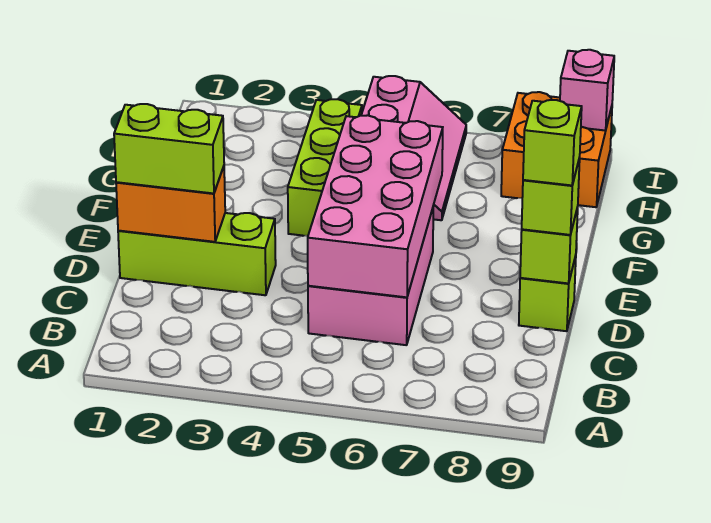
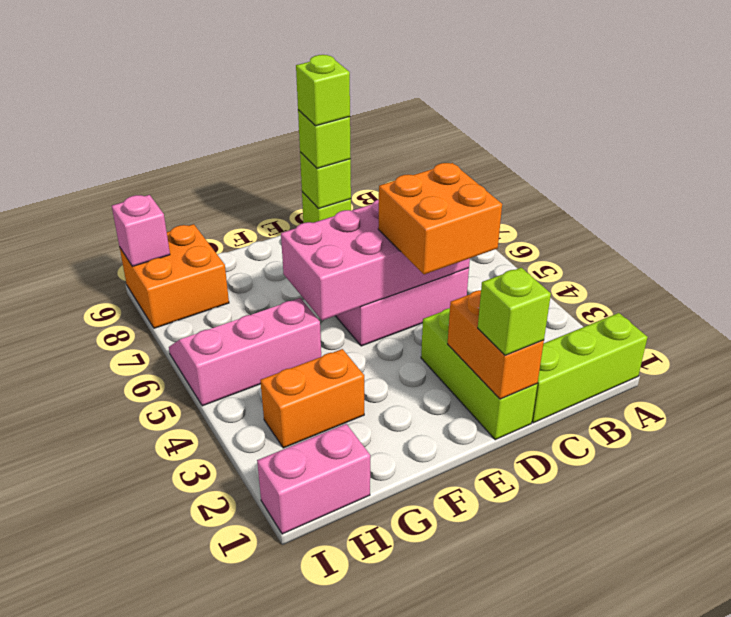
none -> orange 2x2 brick [378,163,502,274]
lime 1x2 brick [114,104,224,193] -> lime 1x1 brick [478,268,551,355]
lime 1x3 brick [288,99,362,236] -> lime 1x3 brick moved to [532,313,648,423]
none -> orange 1x2 brick [260,349,364,448]
none -> pink 1x2 brick [257,424,370,534]

